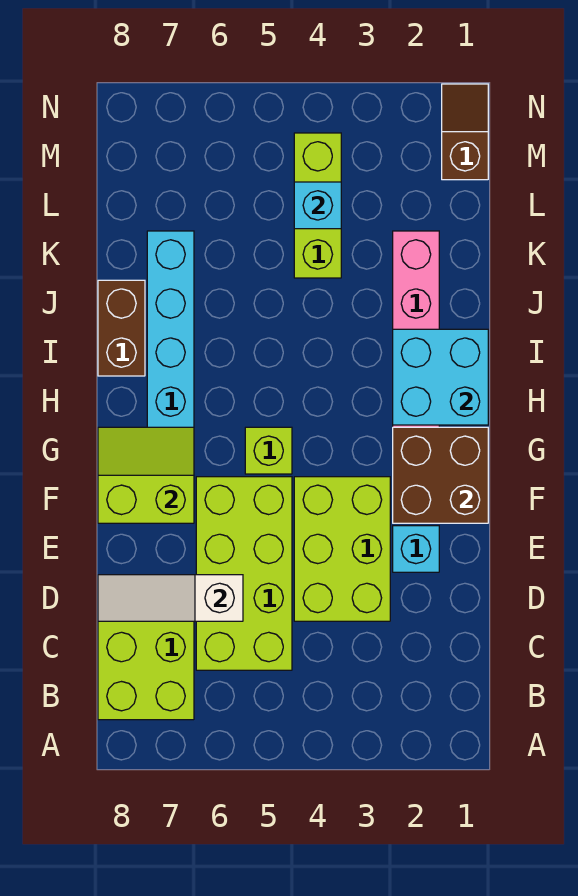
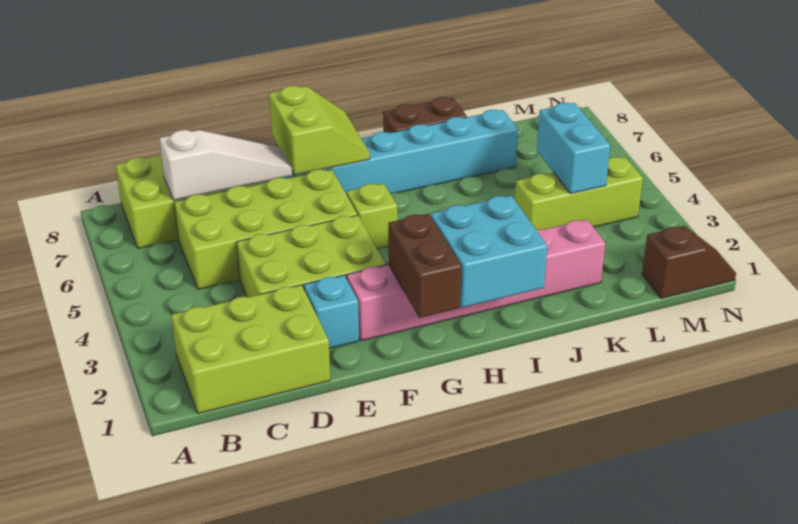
none -> lime 2x3 brick [171,285,330,414]
white 1x3 slope [98,575,243,621] -> white 1x3 slope turned to [159,130,292,200]
brown 2x2 brick [393,427,488,523] -> brown 1x2 brick [388,214,461,318]
cyan 1x1 brick [294,182,341,229] -> cyan 1x2 brick [537,103,610,194]

